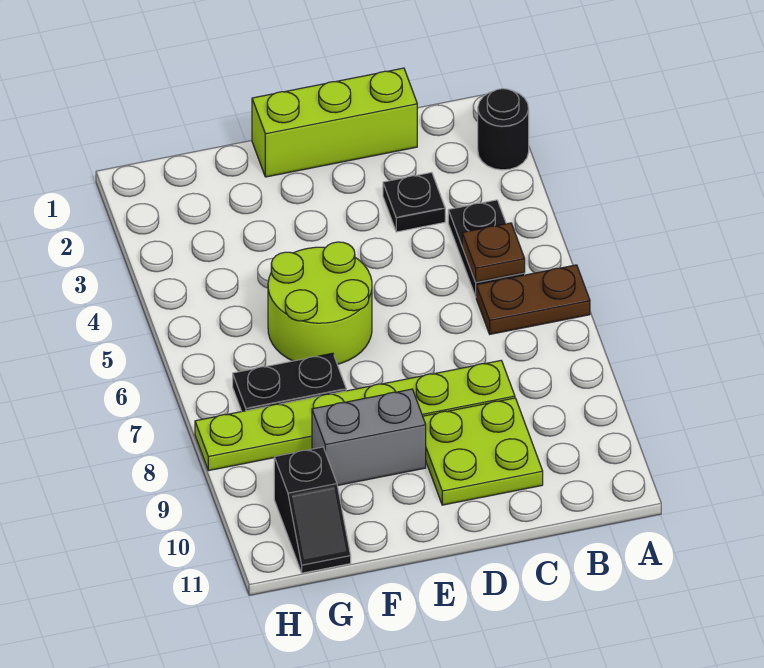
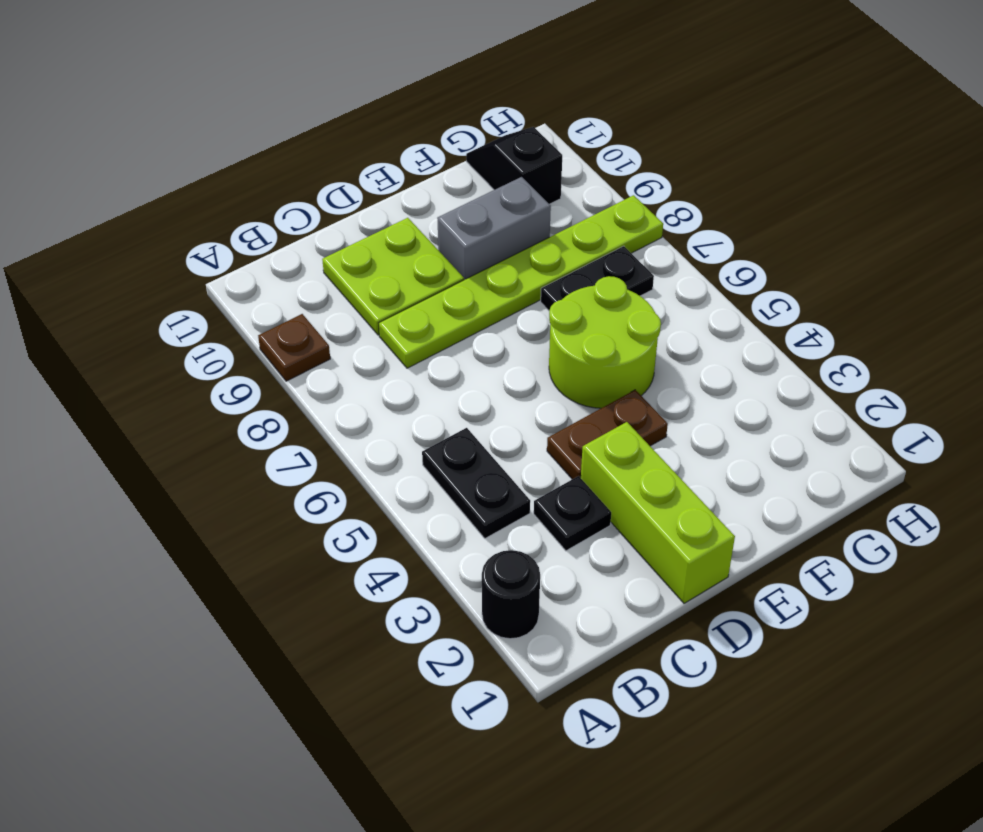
brown 1x2 plate [476,265,590,334] -> brown 1x2 plate moved to [547,390,668,479]
brown 1x1 plate [462,223,525,282] -> brown 1x1 plate moved to [258,314,330,381]
lime 1x3 brick [252,68,417,177] -> lime 1x3 brick turned to [581,422,735,603]

